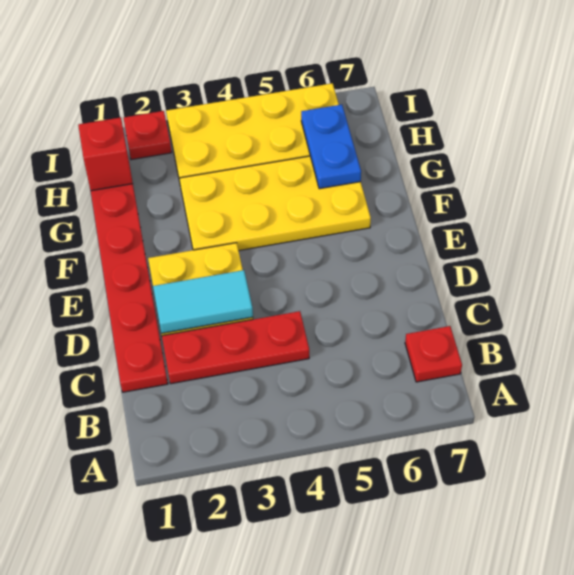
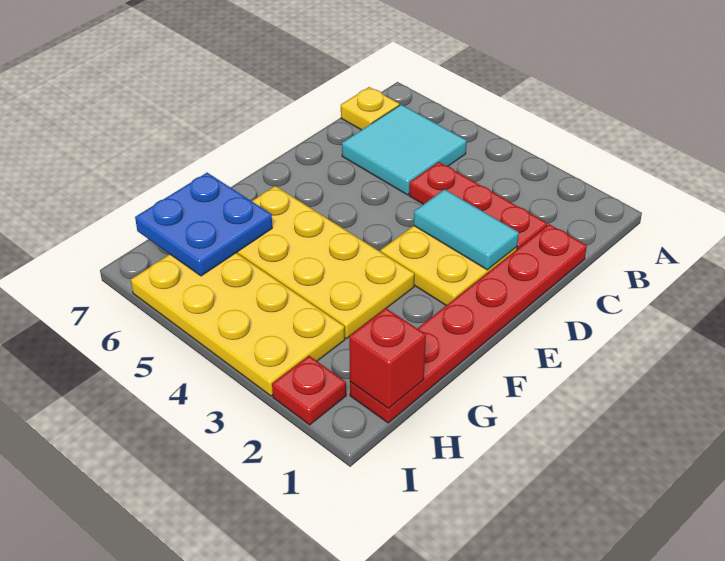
none -> cyan 2x2 tile [342,105,467,195]
red 1x1 plate [405,326,462,382] -> yellow 1x1 plate [341,87,399,130]
blue 1x2 plate [301,105,361,189] -> blue 2x2 plate [135,173,272,276]

